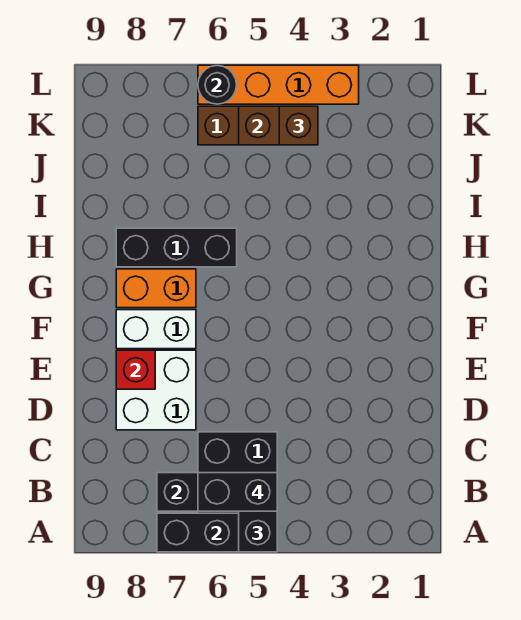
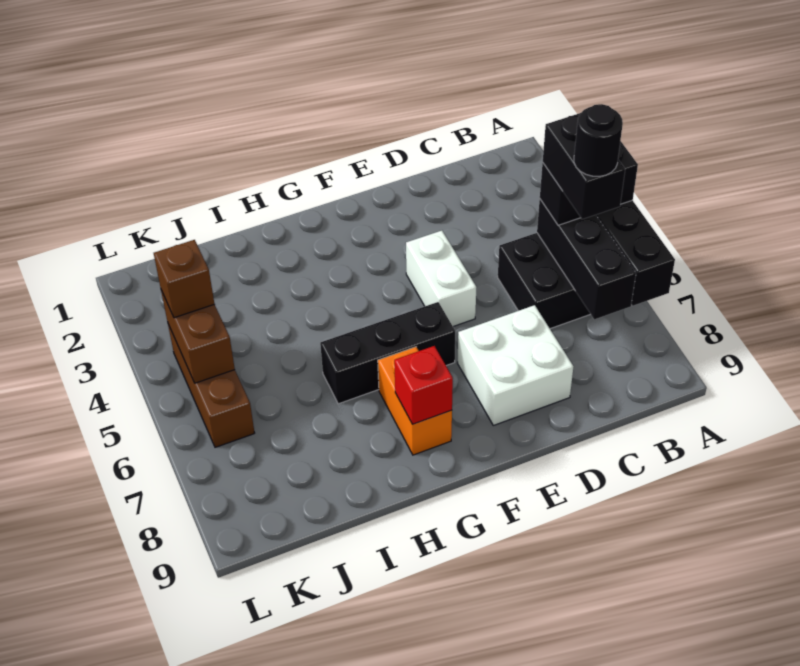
red 1x1 brick [116,350,155,389] -> red 1x1 brick moved to [394,346,453,424]
white 1x2 brick [116,310,196,349] -> white 1x2 brick moved to [406,231,476,326]
black 1x3 brick [116,228,237,267] -> black 1x3 brick turned to [320,302,455,404]
orange 1x4 brick [198,65,359,104] -> none
black 1x1 round brick [198,66,237,104] -> black 1x1 round brick moved to [574,104,623,176]

